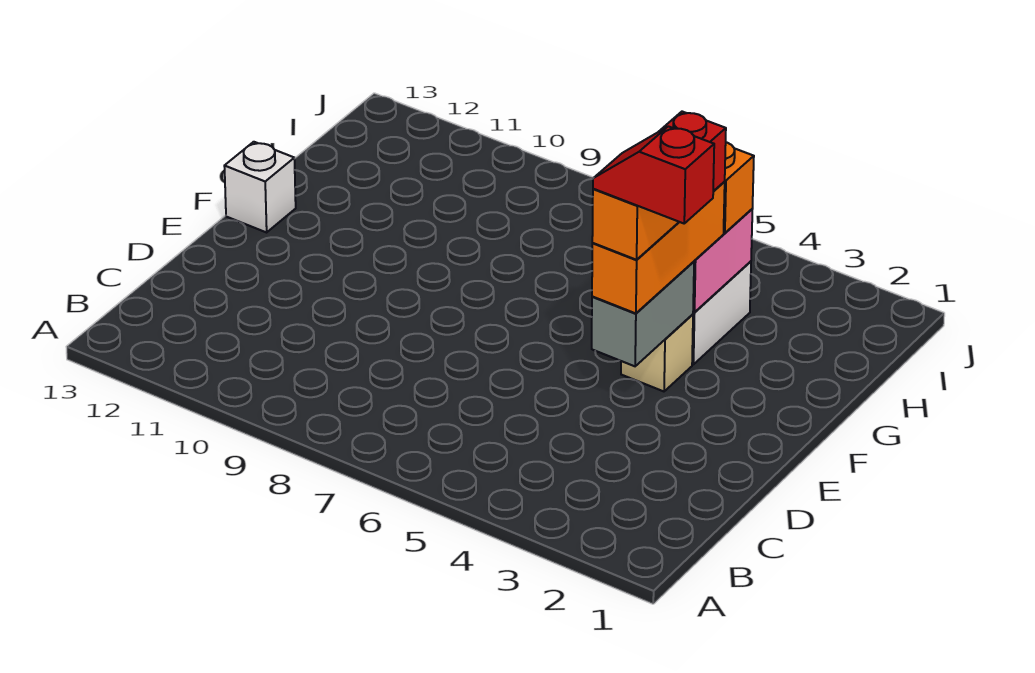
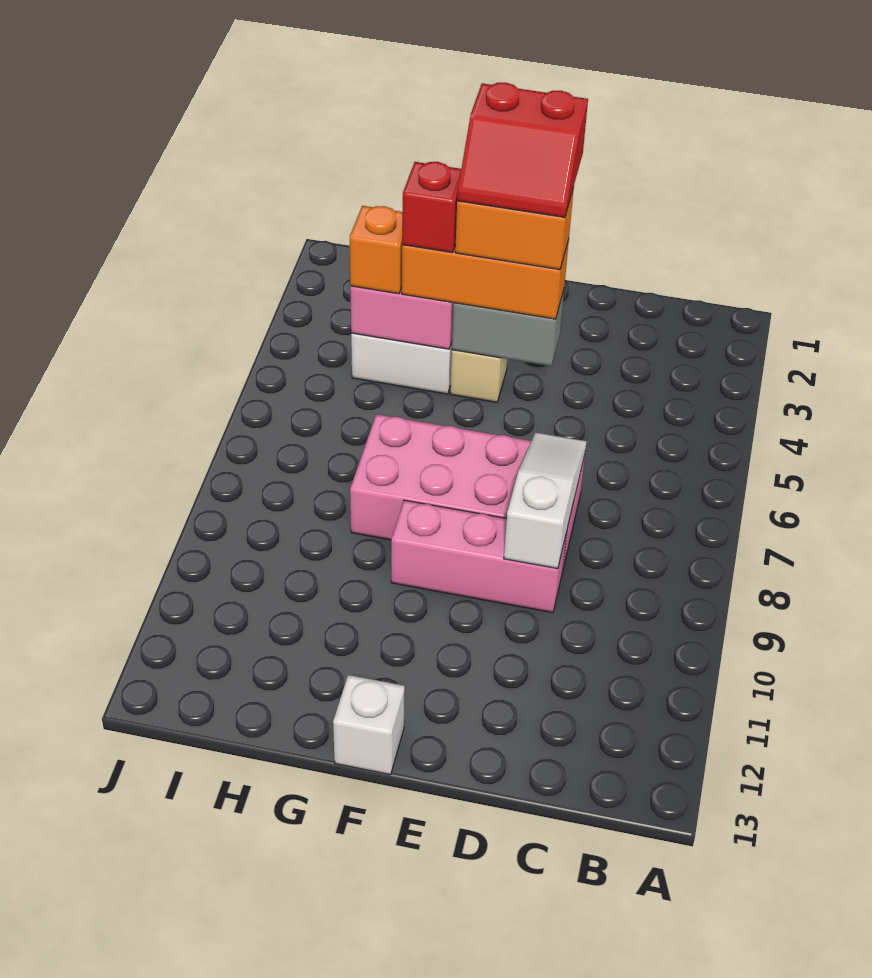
none -> pink 2x4 brick [350,414,585,568]
none -> white 1x3 slope [504,432,587,569]
none -> pink 1x3 brick [391,500,567,613]
red 1x2 slope [593,126,714,223] -> red 2x2 slope [457,83,588,218]

